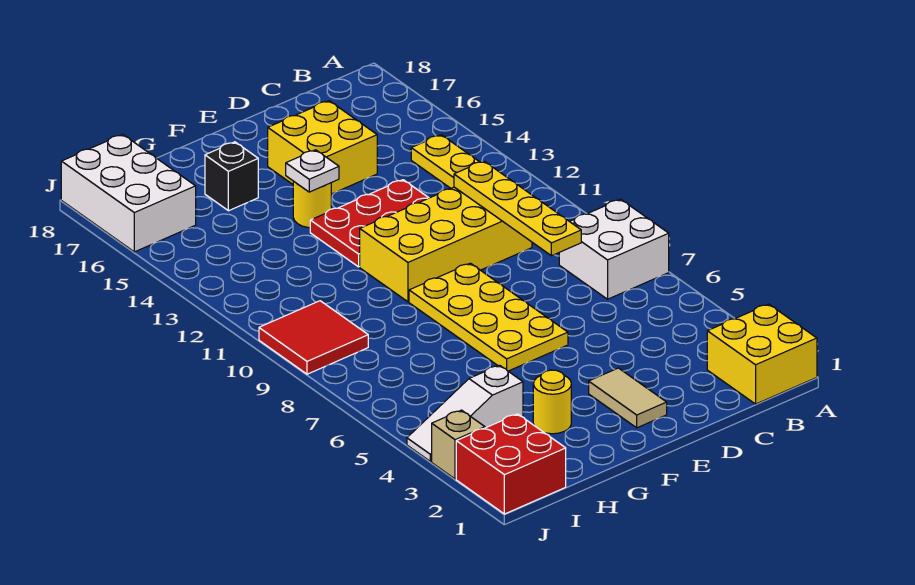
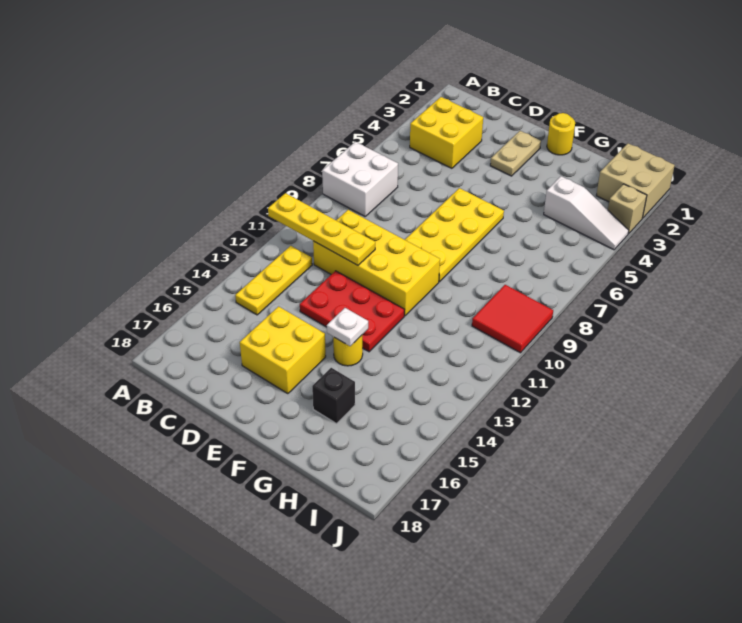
yellow 2x2 brick [707,304,817,404] -> yellow 2x2 brick moved to [410,97,483,168]
yellow 1x4 plate [454,161,581,256] -> yellow 1x4 plate turned to [268,193,375,265]
tan 1x2 tile [589,368,667,428] -> tan 1x2 plate [490,131,541,176]
yellow 1x1 round brick [533,370,571,434] -> yellow 1x1 round brick moved to [547,113,575,155]
red 2x2 brick [456,414,566,514] -> tan 2x2 brick [596,143,675,218]
white 2x3 brick [61,134,196,252] -> none

